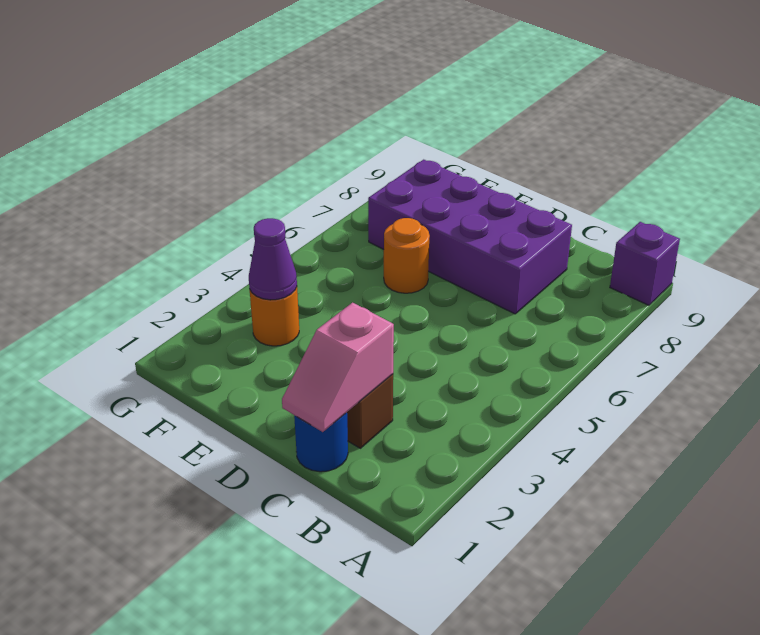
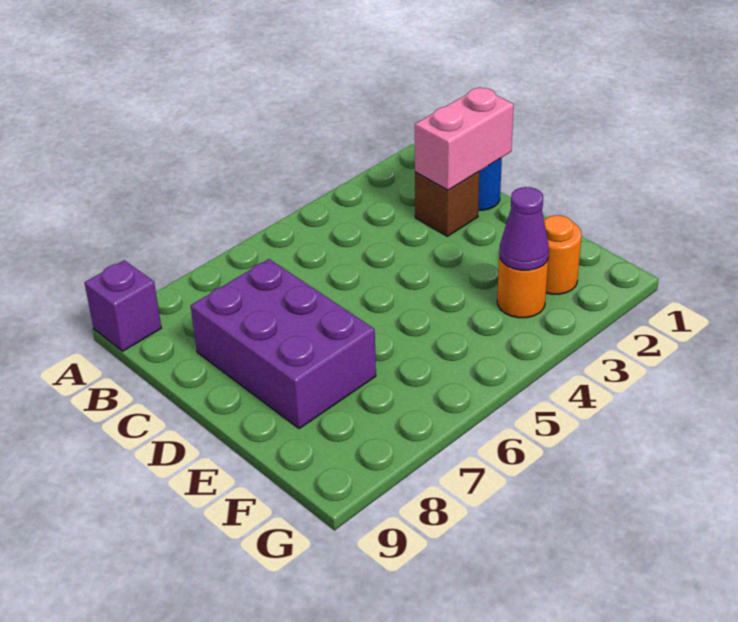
pink 1x2 slope [282,303,394,432] -> pink 1x2 brick [415,87,514,190]
purple 2x4 brick [368,160,572,314] -> purple 2x3 brick [191,259,376,429]
orange 1x1 round brick [384,218,430,293] -> orange 1x1 round brick moved to [544,215,582,294]

